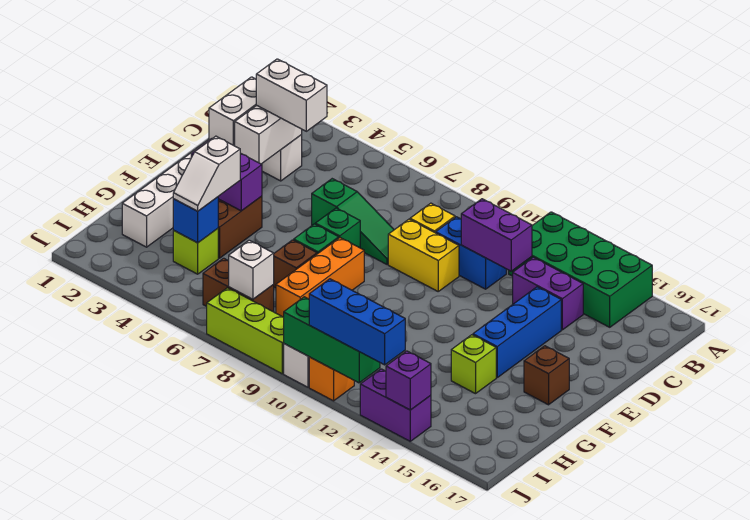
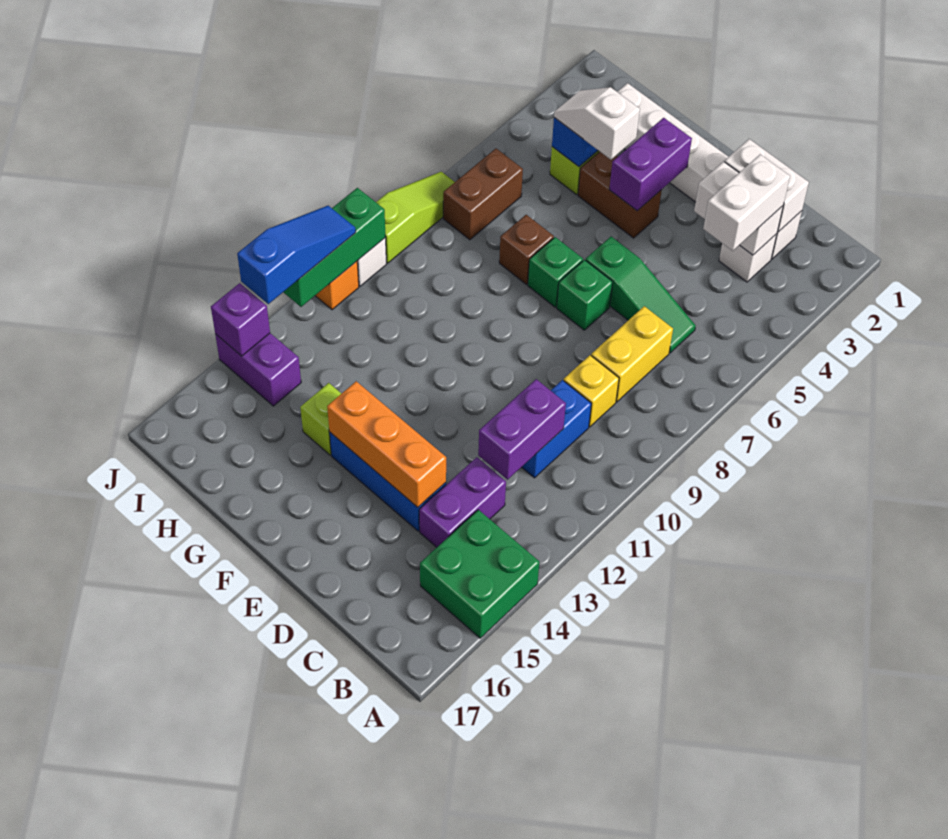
green 2x4 brick [509,212,652,327] -> green 2x2 brick [420,510,539,638]
green 1x3 slope [312,179,394,265] -> green 1x3 slope turned to [586,237,696,353]
yellow 1x2 brick [388,219,459,291] -> yellow 1x2 brick moved to [591,306,673,402]
orange 1x3 brick [276,238,364,317] -> orange 1x3 brick moved to [327,381,446,507]
brown 1x1 brick [524,346,569,405] -> none
white 1x1 brick [229,240,274,299] -> none
lime 1x3 brick [207,288,284,374] -> lime 1x3 slope [376,172,455,263]
blue 1x3 brick [309,279,405,365] -> blue 1x3 slope [237,206,356,304]
purple 1x2 brick [360,369,431,441] -> purple 1x2 brick turned to [215,333,301,406]

